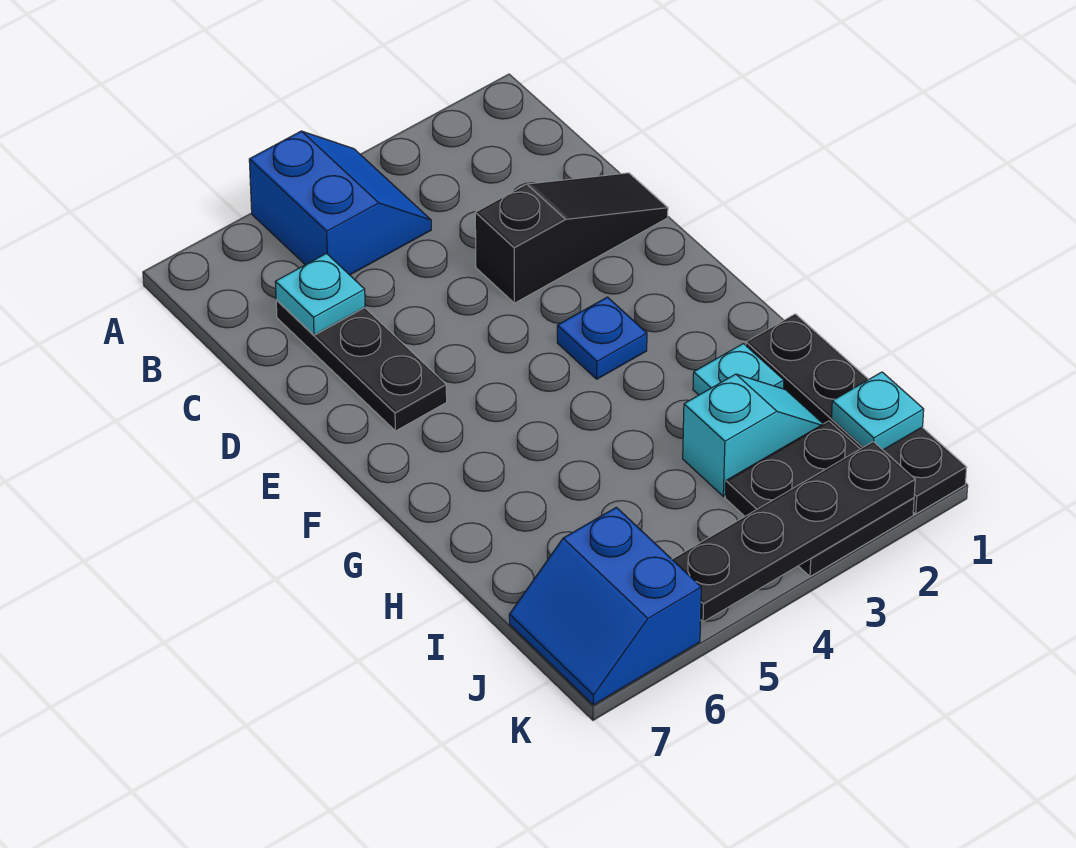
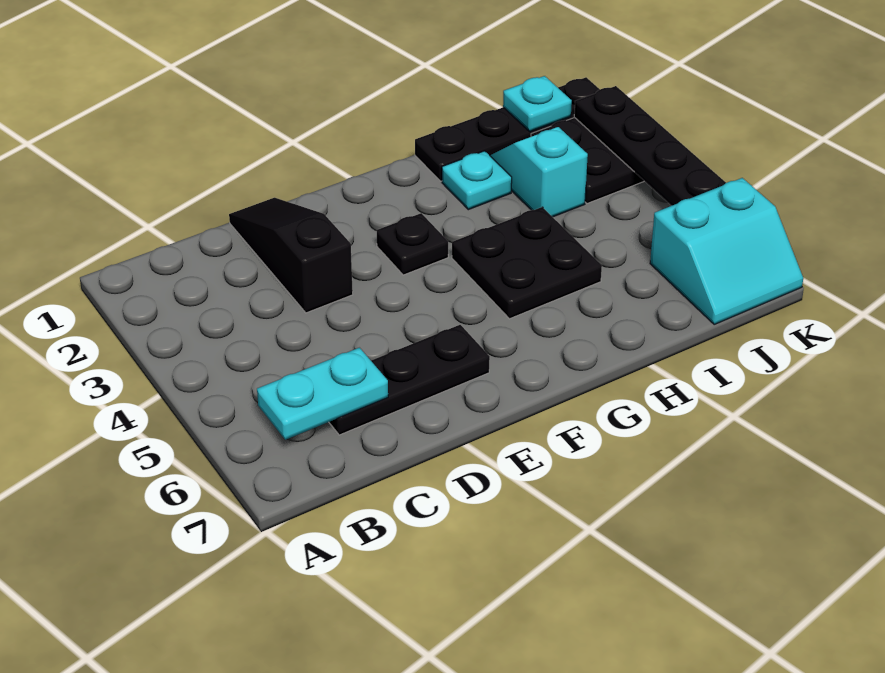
blue 2x2 slope [249,131,431,275] -> none
cyan 1x1 plate [275,253,365,335] -> cyan 1x2 plate [257,348,388,440]
blue 1x1 plate [557,297,647,379] -> black 1x1 plate [376,213,448,275]
none -> black 2x2 plate [452,207,602,319]
blue 2x2 slope [509,507,701,705] -> cyan 2x2 slope [650,178,803,324]

